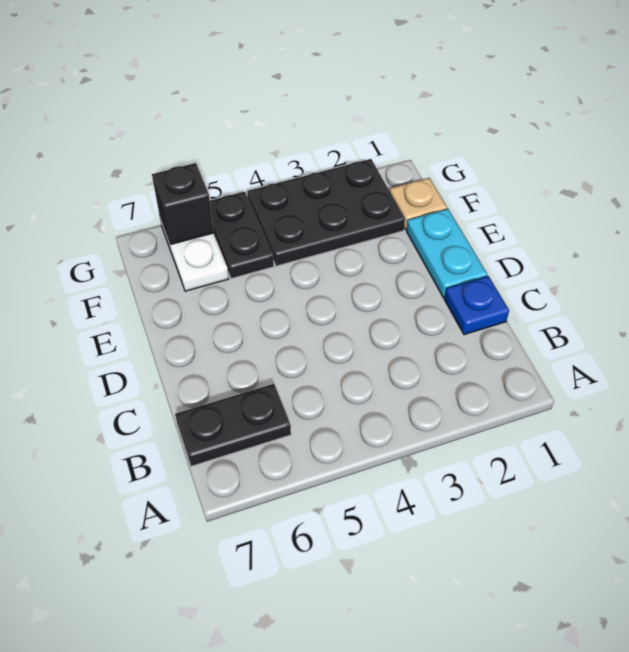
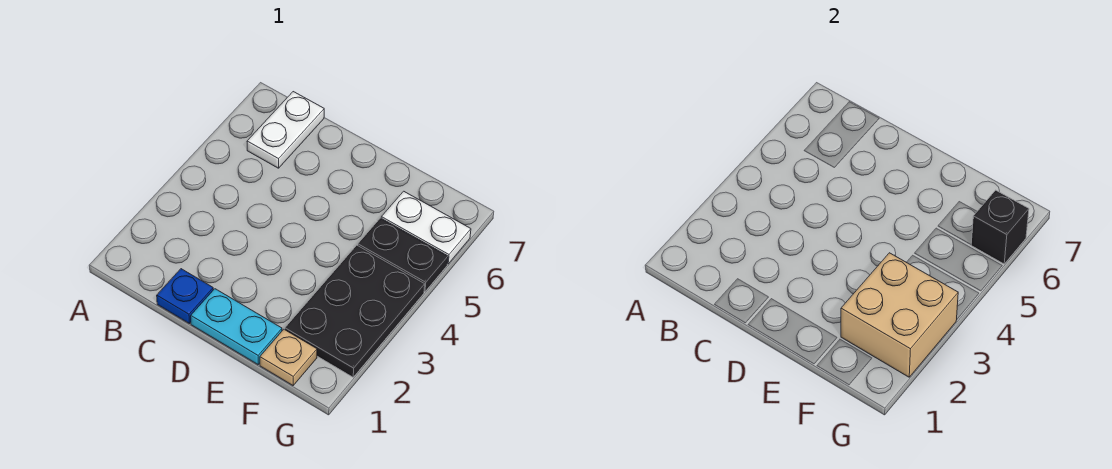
black 1x2 plate [175,384,291,466] -> white 1x2 plate [247,92,324,168]
none -> tan 2x2 brick [841,253,958,377]

